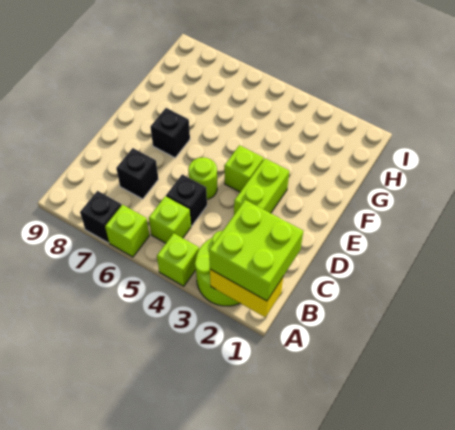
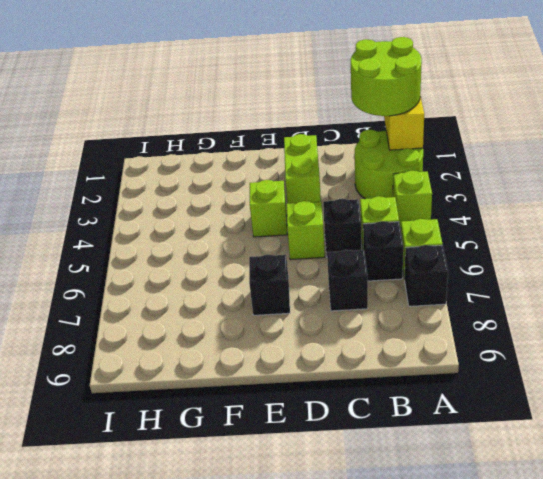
lime 2x2 brick [209,200,303,301] -> lime 2x2 round brick [351,37,422,116]
none -> black 1x1 brick [363,221,403,281]
lime 1x2 brick [234,159,289,215] -> lime 1x2 brick turned to [284,134,321,204]
lime 1x1 round brick [188,158,217,199] -> lime 1x1 brick [286,201,325,260]

